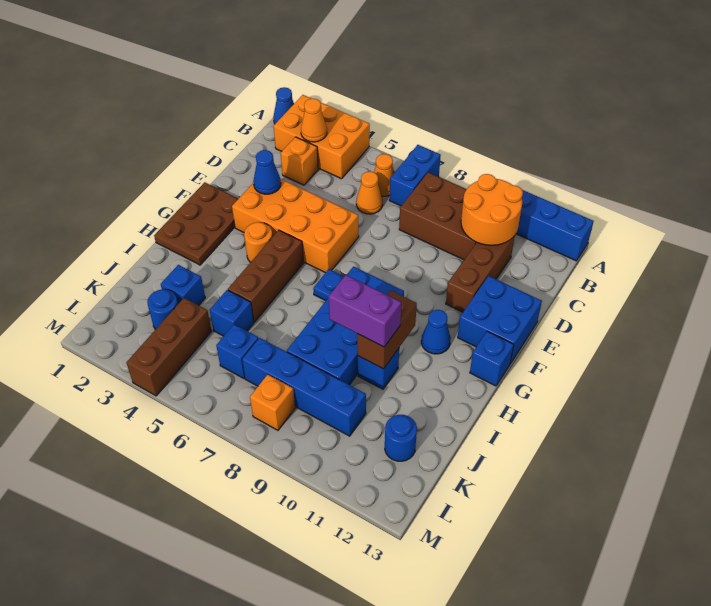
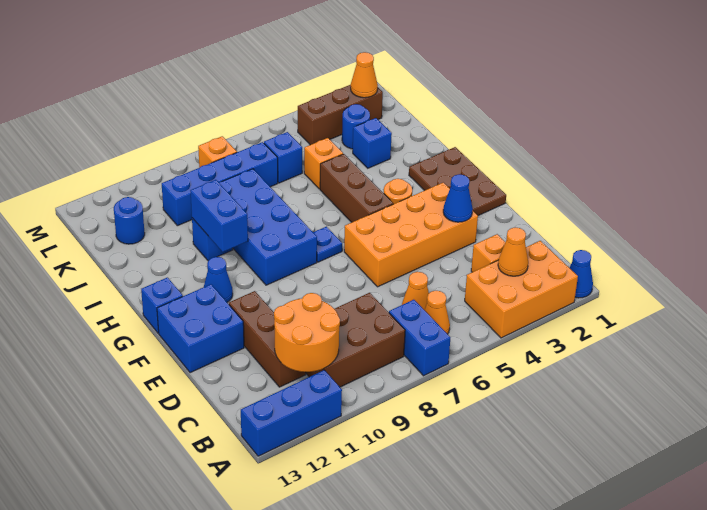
brown 1x2 brick [357,290,417,369] -> blue 1x2 brick [190,180,248,252]
purple 1x2 brick [329,275,401,347] -> none
blue 1x1 brick [210,290,254,336] -> orange 1x1 brick [304,138,343,189]
brown 1x3 brick [127,298,212,396] -> brown 1x3 brick turned to [298,85,383,145]
none -> orange 1x1 cone [351,52,378,98]

